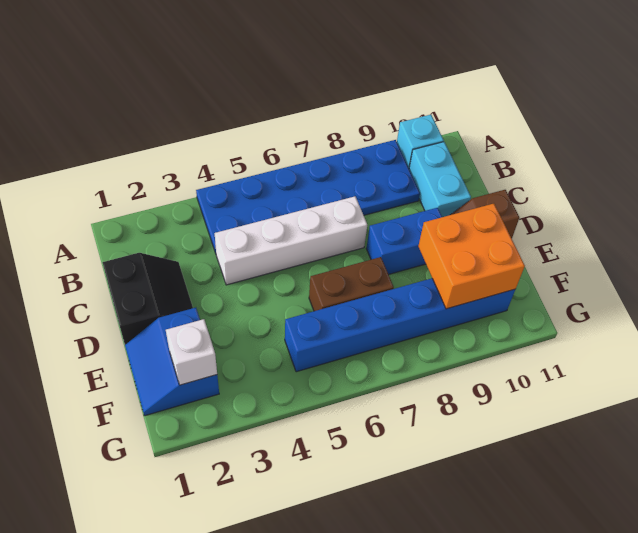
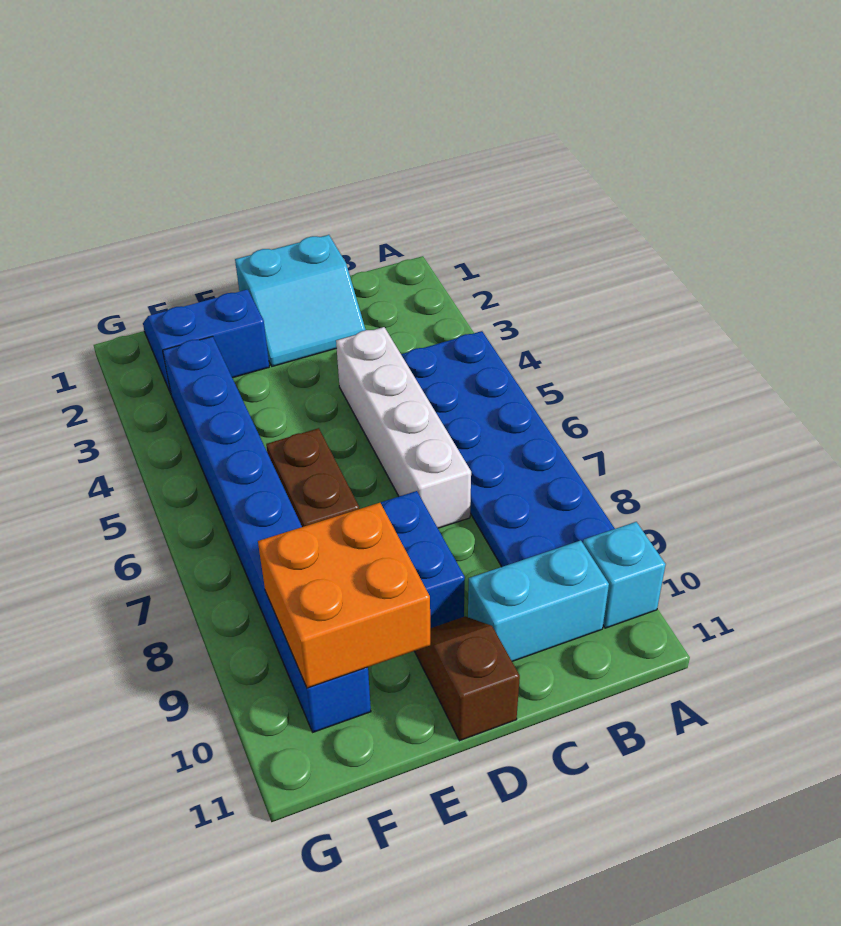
black 2x2 slope [102,253,193,345] -> cyan 2x2 slope [235,235,366,366]
white 1x1 brick [166,319,217,385] -> none
blue 1x6 brick [285,278,515,372] -> blue 1x8 brick [163,336,371,732]

